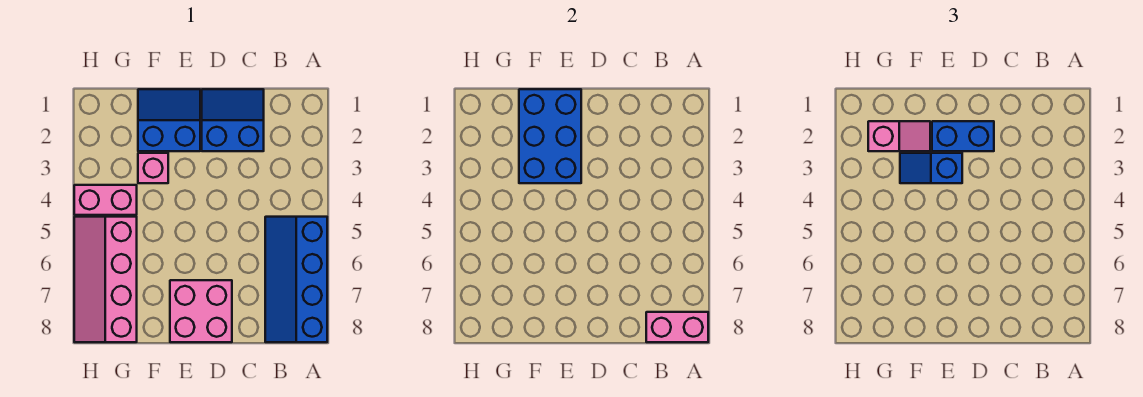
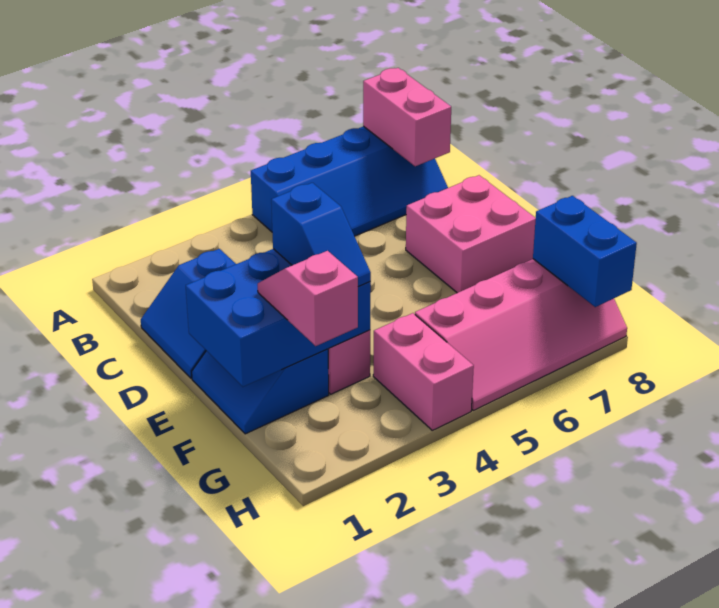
blue 1x2 brick [932,121,994,151] -> blue 1x2 brick moved to [533,196,637,307]

